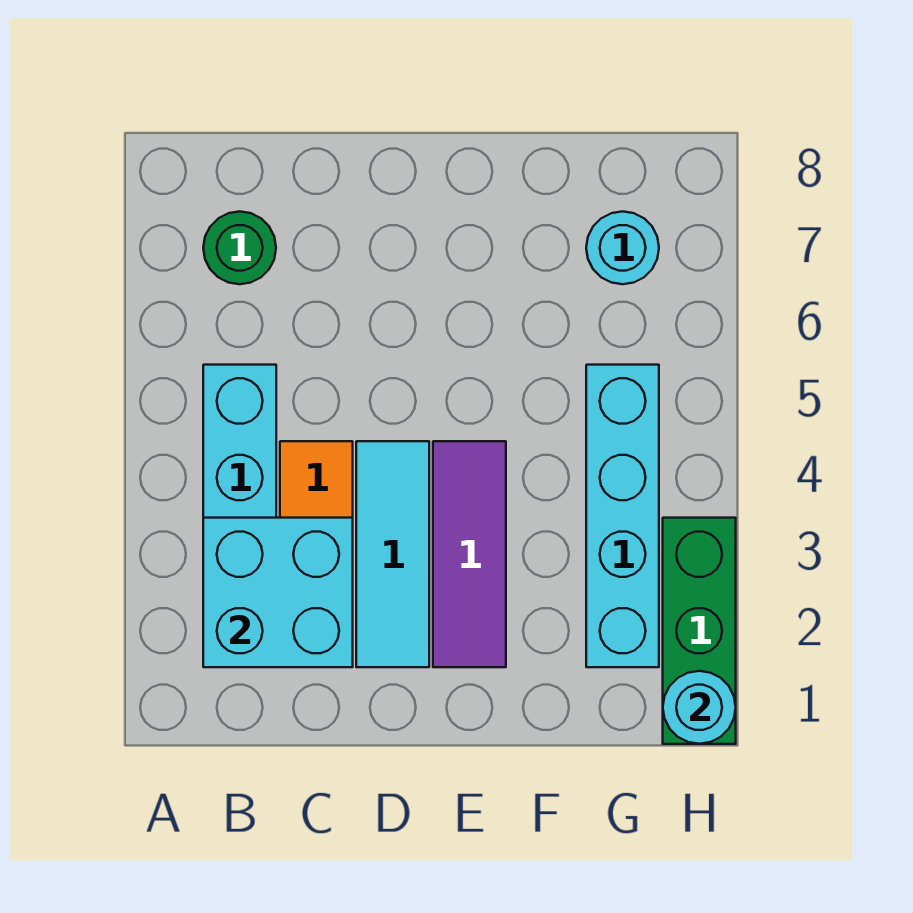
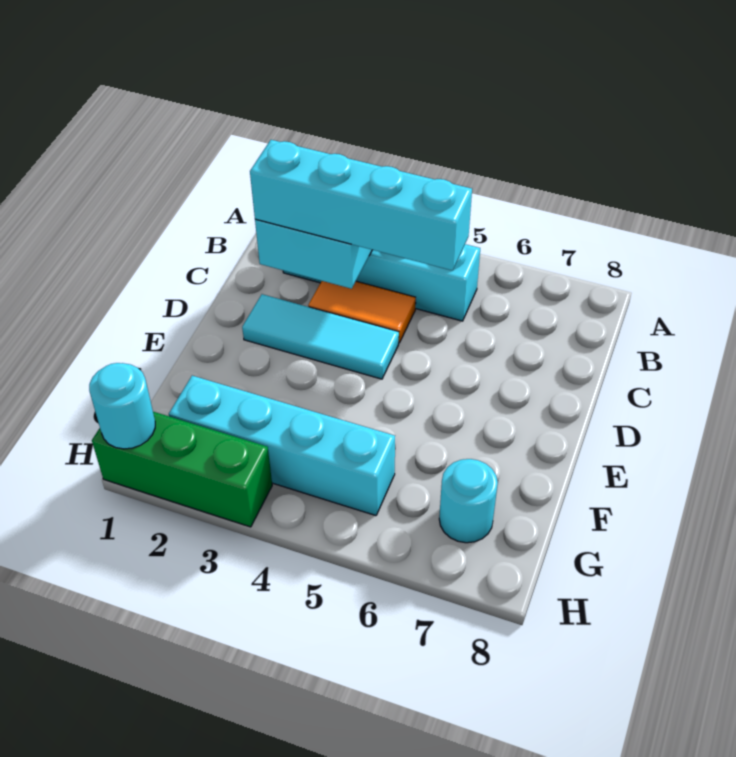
green 1x1 round brick [203,211,276,284] -> none
none -> cyan 1x4 brick [250,140,472,270]
purple 1x3 tile [433,441,506,667] -> none

